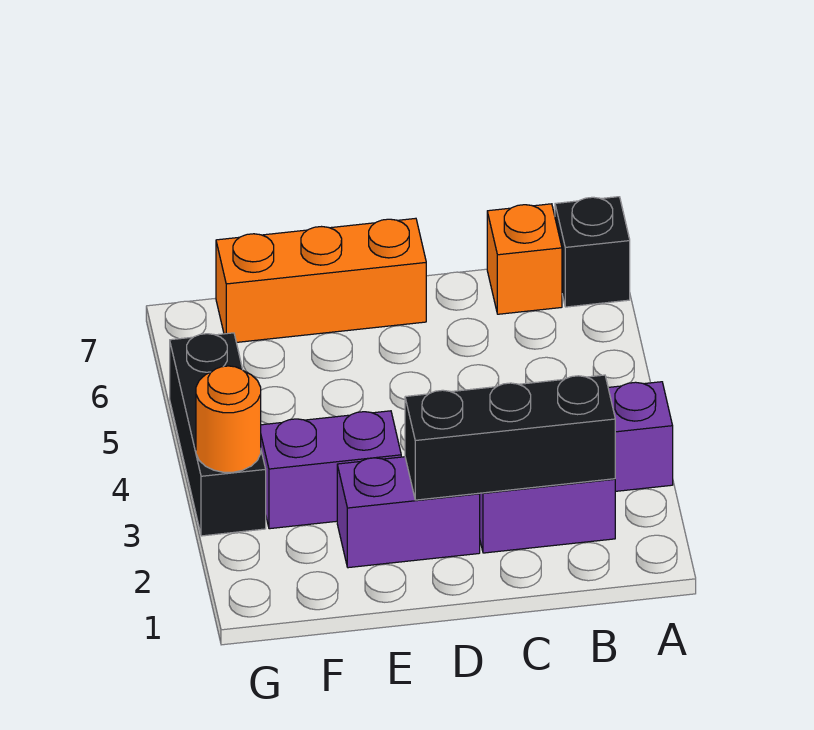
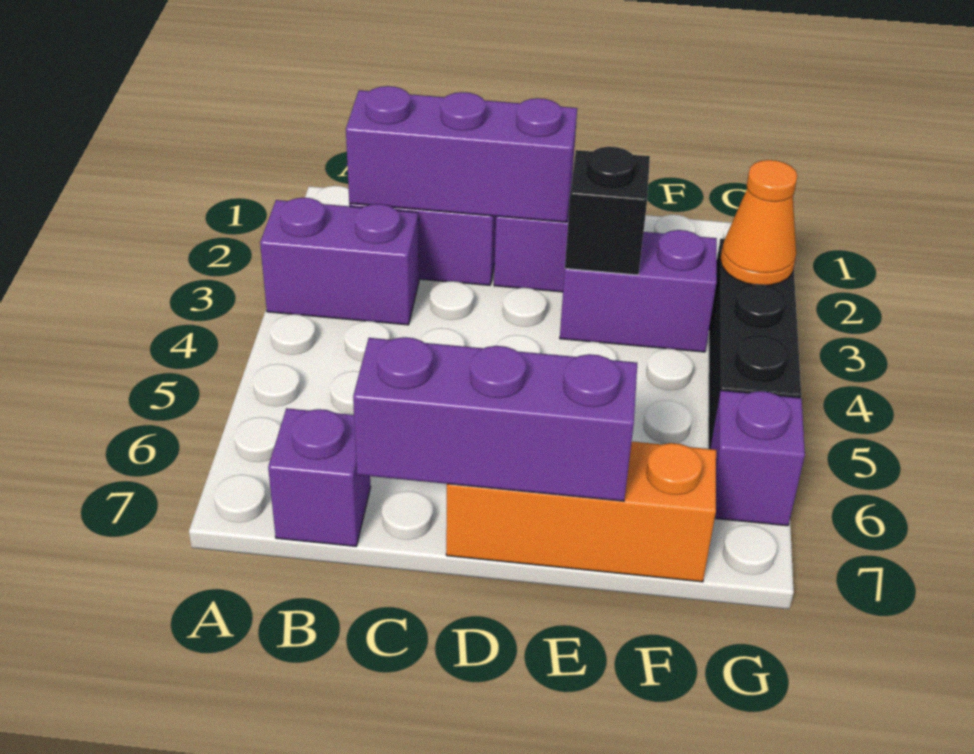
black 1x1 brick [555,197,630,307] -> black 1x1 brick moved to [565,147,650,275]
black 1x3 brick [405,375,615,500] -> purple 1x3 brick [346,86,577,222]
orange 1x1 brick [487,204,562,314] -> purple 1x1 brick [268,408,371,546]
none -> purple 1x3 brick [353,337,637,501]
orange 1x1 round brick [196,366,261,472] -> orange 1x1 cone [720,160,798,285]
none -> purple 1x1 brick [710,391,805,526]

